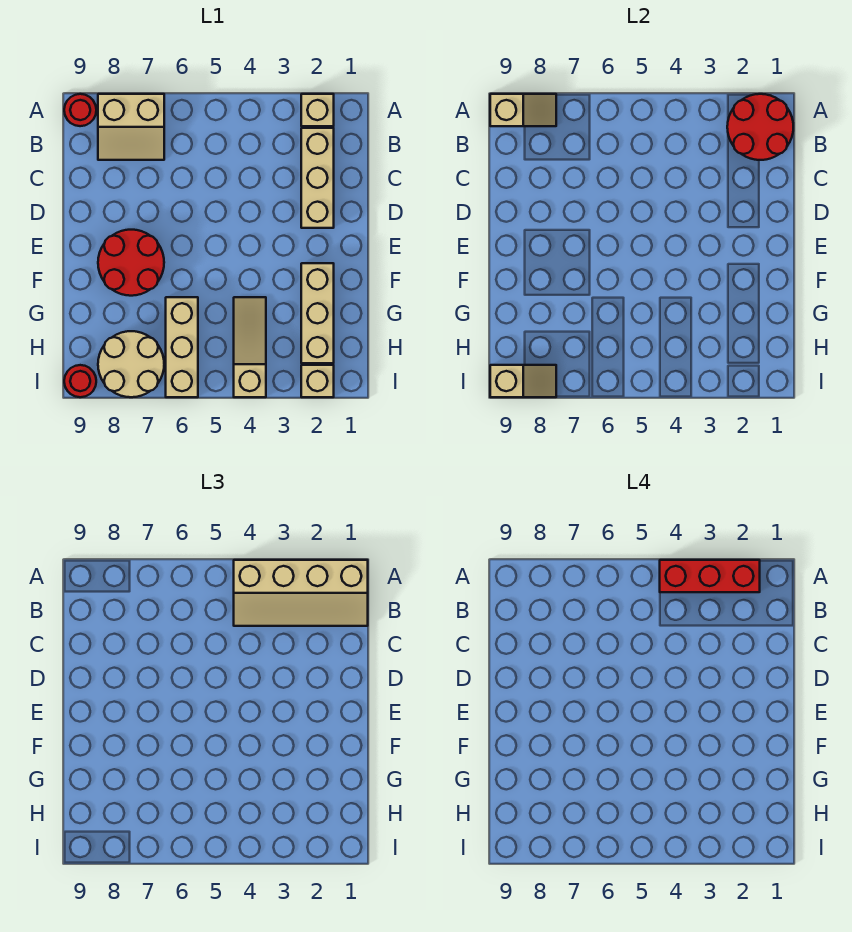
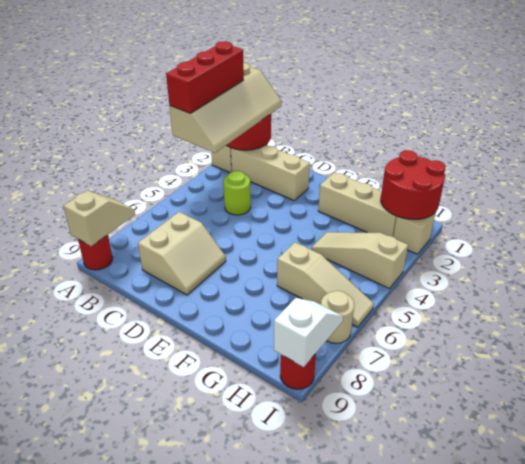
tan 2x2 slope [98,94,164,160] -> tan 2x2 slope moved to [138,212,226,295]
none -> lime 1x1 round brick [223,171,251,215]
red 2x2 round brick [98,230,164,296] -> red 2x2 round brick moved to [381,151,446,219]
tan 1x3 brick [166,297,198,397] -> tan 1x3 slope [277,242,374,327]
tan 2x2 round brick [98,331,164,397] -> tan 1x1 round brick [321,291,354,343]
tan 1x2 slope [490,365,556,397] -> white 1x2 slope [274,298,343,367]

